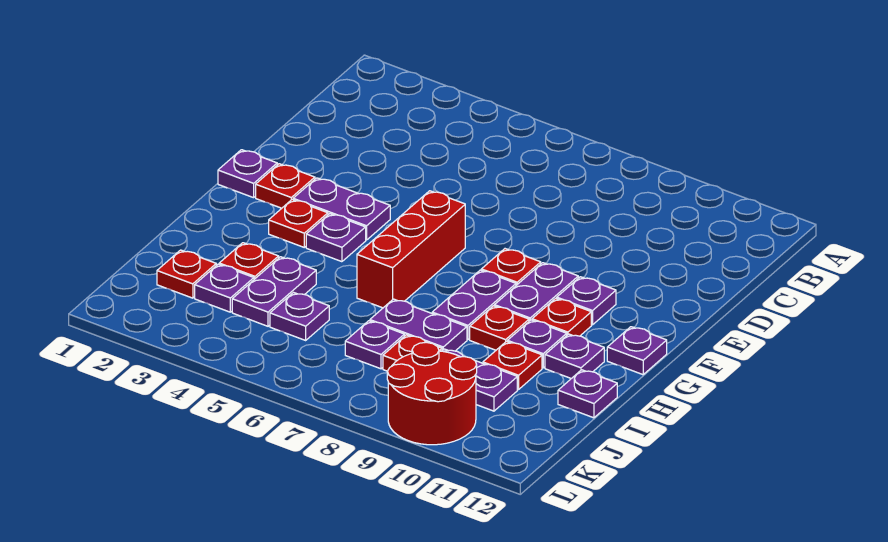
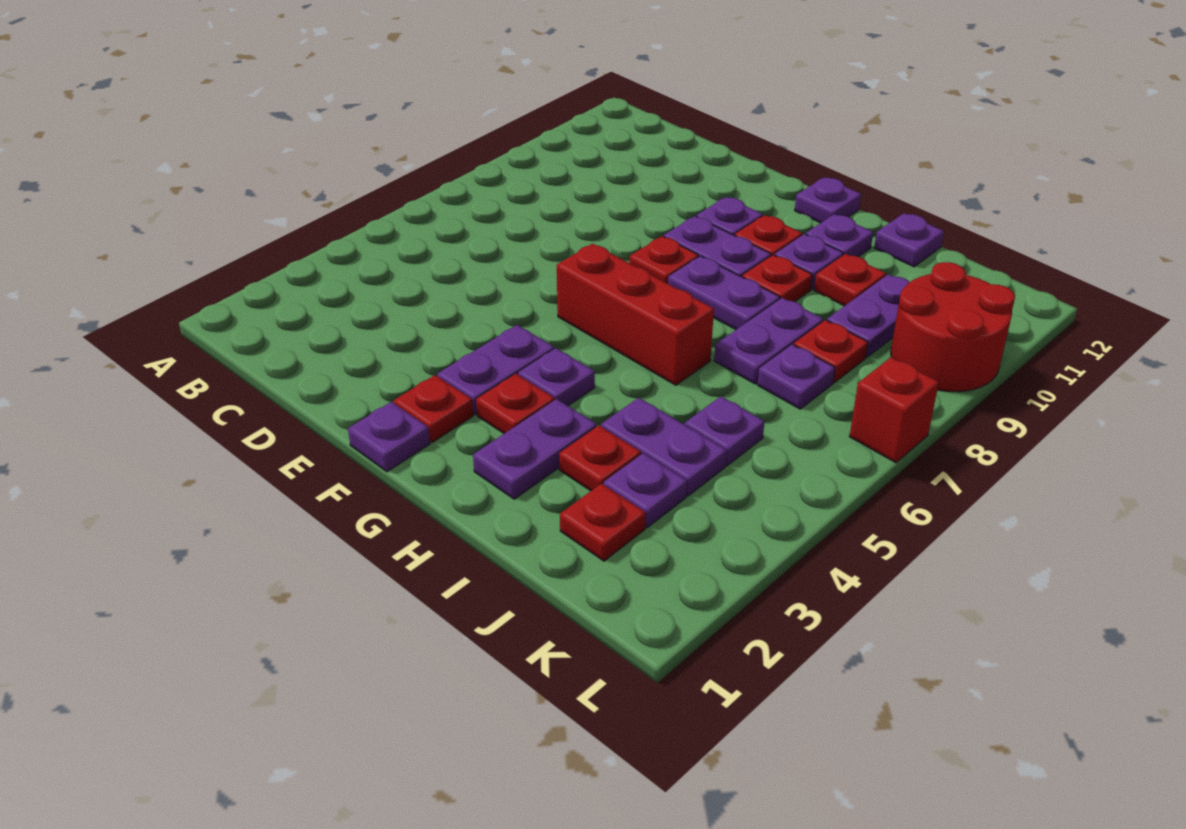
none -> purple 1x2 plate [473,399,597,499]
none -> red 1x1 brick [850,357,939,463]

